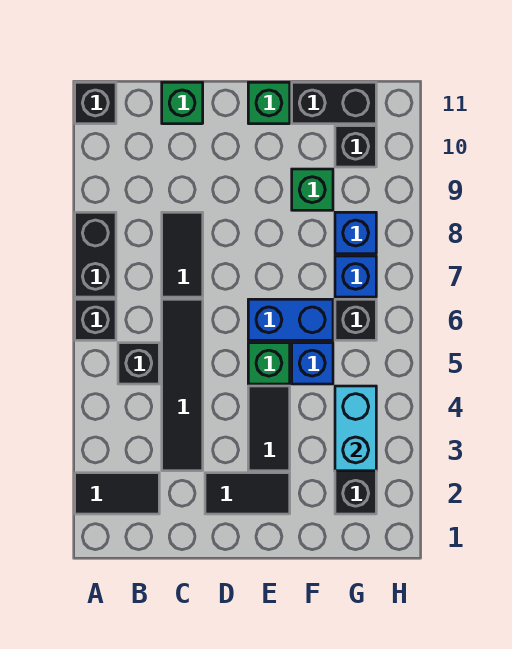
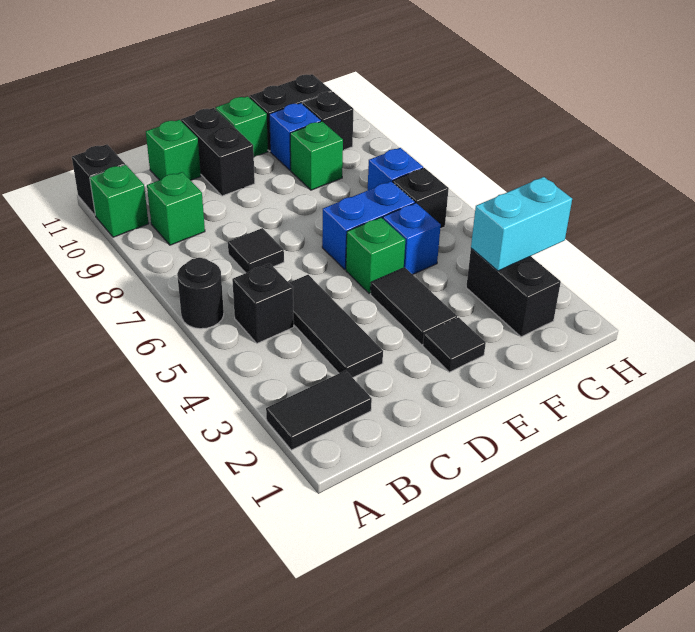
black 1x1 brick [75,299,116,340] -> black 1x1 round brick [177,258,224,329]
black 1x2 brick [75,212,116,297] -> black 1x2 brick moved to [181,108,255,196]
none -> green 1x1 brick [90,165,149,237]
none -> green 1x1 brick [147,172,205,245]
black 1x4 tile [162,299,203,471] -> black 1x3 tile [289,275,383,378]
black 1x2 tile [162,212,203,297] -> black 1x1 tile [228,228,284,273]
black 1x2 tile [205,473,290,514] -> black 1x1 tile [423,317,486,372]
cyan 1x2 brick [335,386,376,471] -> cyan 1x2 brick turned to [471,177,572,271]
blue 1x1 brick [335,212,376,254] -> blue 1x1 brick moved to [269,103,321,170]

